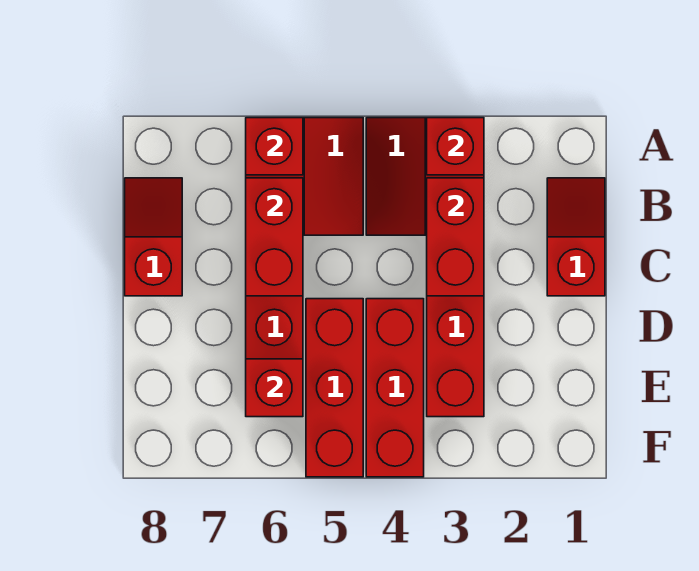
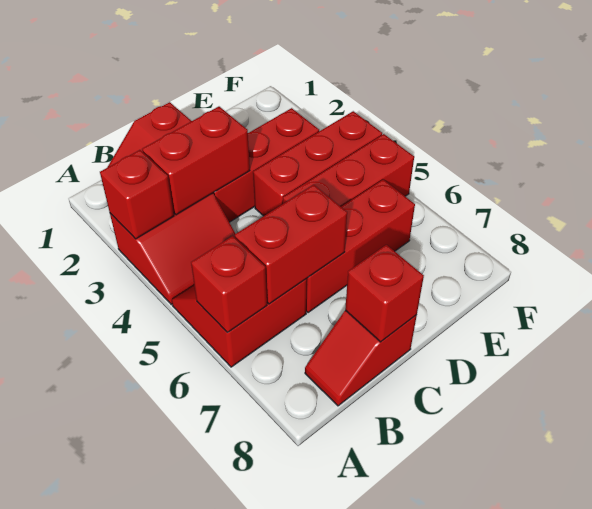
red 1x1 brick [246,359,303,417] -> red 1x1 brick moved to [345,245,424,342]

